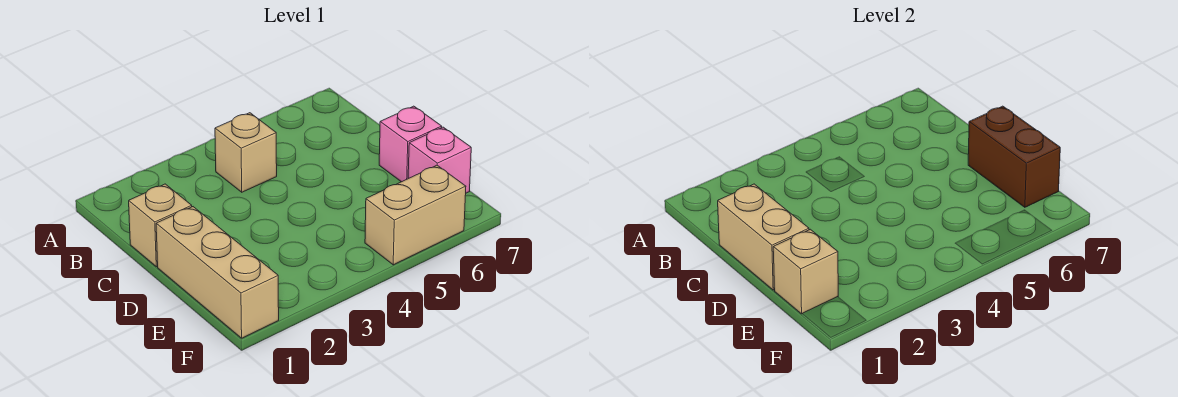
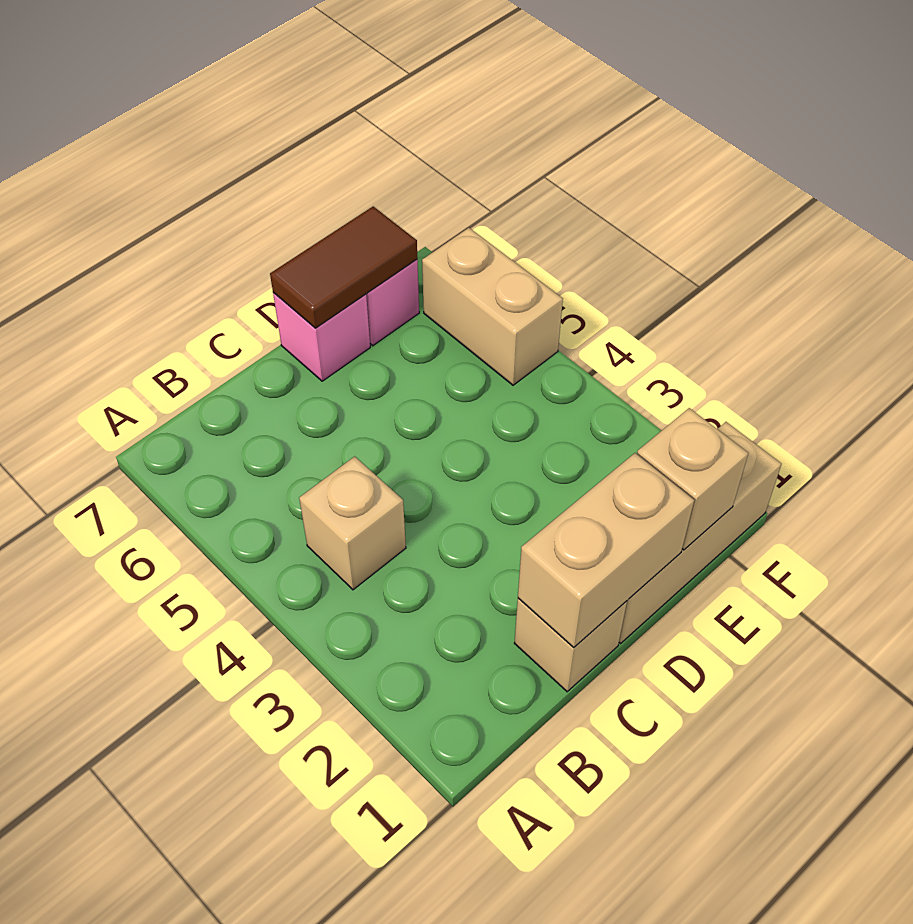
brown 1x2 brick [968,106,1060,207] -> brown 1x2 tile [270,206,417,328]

